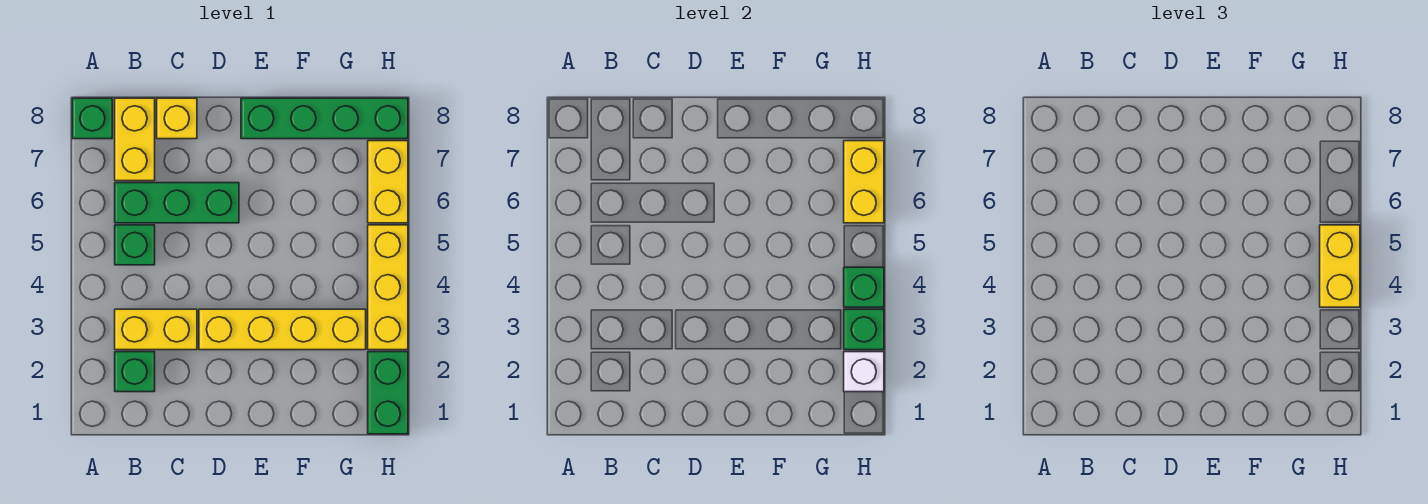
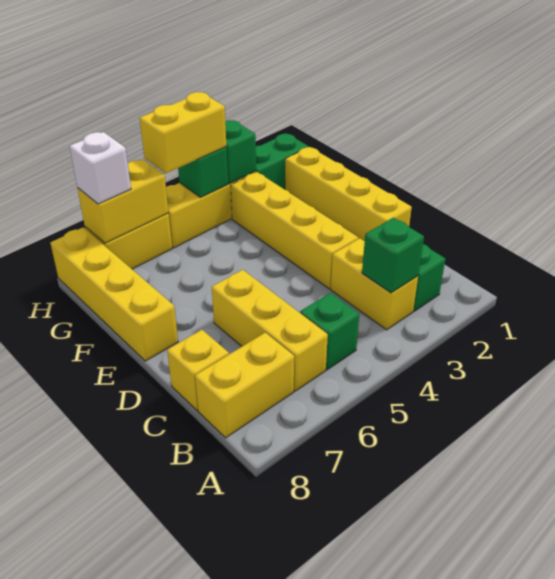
green 1x1 brick [72,98,112,139] -> green 1x1 brick moved to [362,218,424,293]
green 1x3 brick [115,183,239,223] -> yellow 1x3 brick [212,270,328,391]
none -> yellow 1x4 brick [285,147,412,241]
green 1x4 brick [241,98,408,139] -> yellow 1x4 brick [50,228,178,361]
white 1x1 brick [844,352,884,392] -> white 1x1 brick moved to [70,132,131,204]

